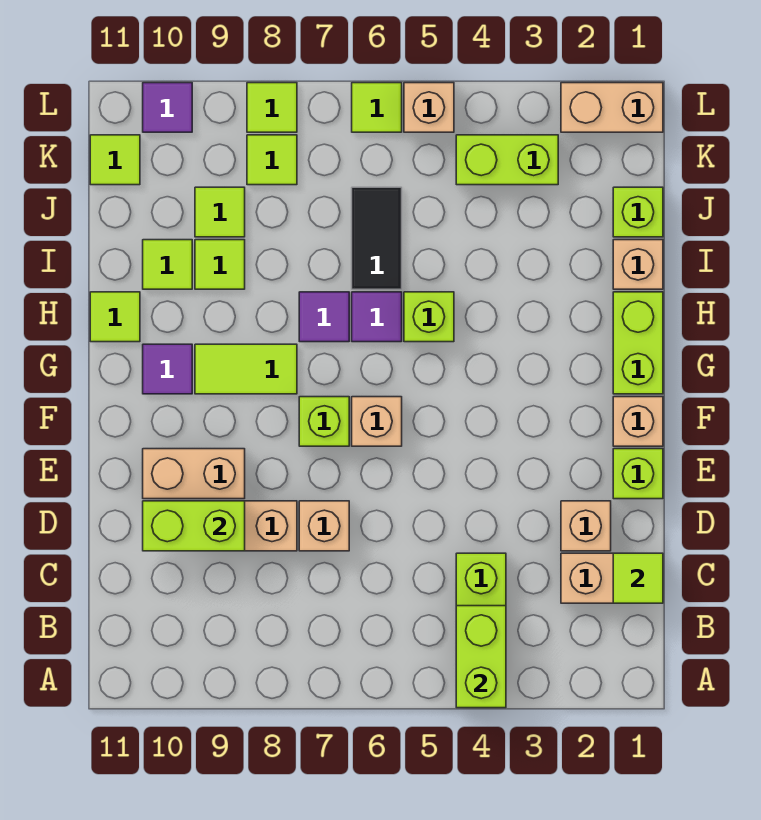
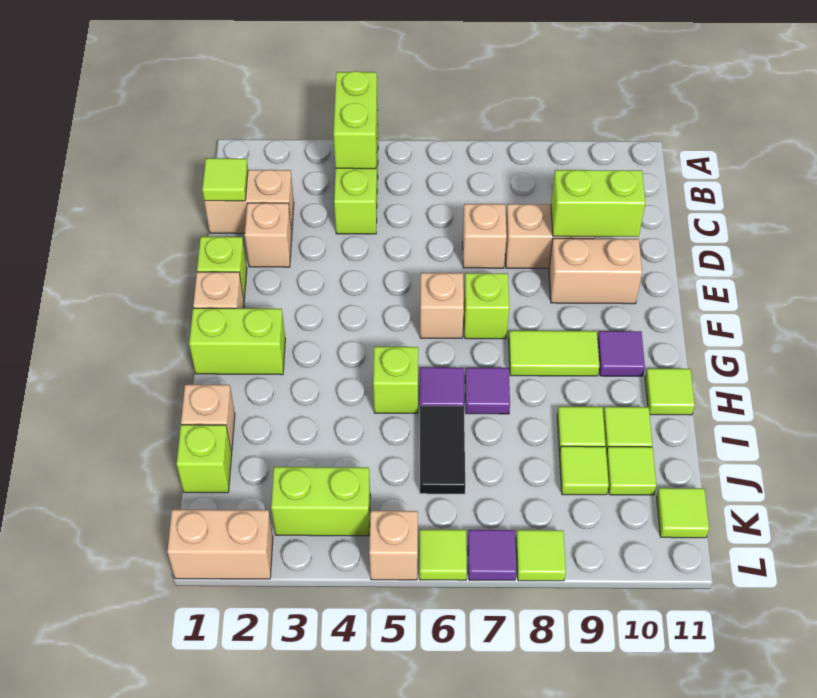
lime 1x2 brick [613,292,663,394] -> lime 1x2 brick turned to [189,308,285,375]
lime 1x1 tile [247,135,297,185] -> lime 1x1 tile moved to [606,447,656,495]
purple 1x1 tile [143,83,192,132] -> purple 1x1 tile moved to [468,530,516,580]

